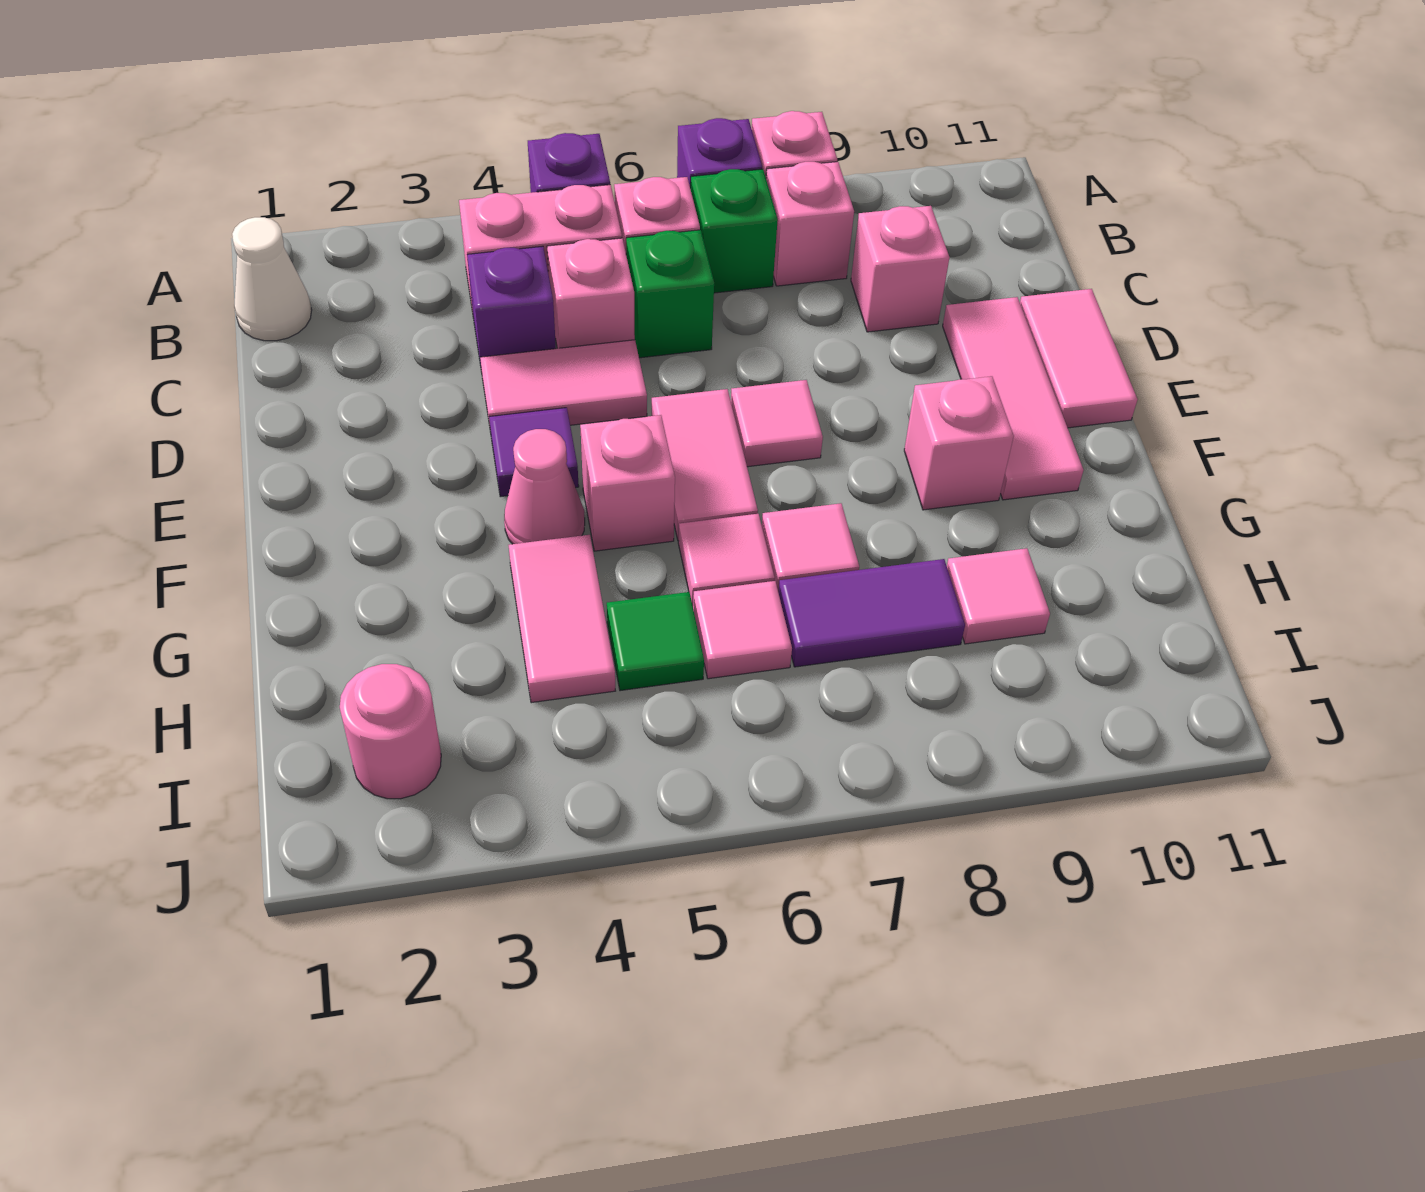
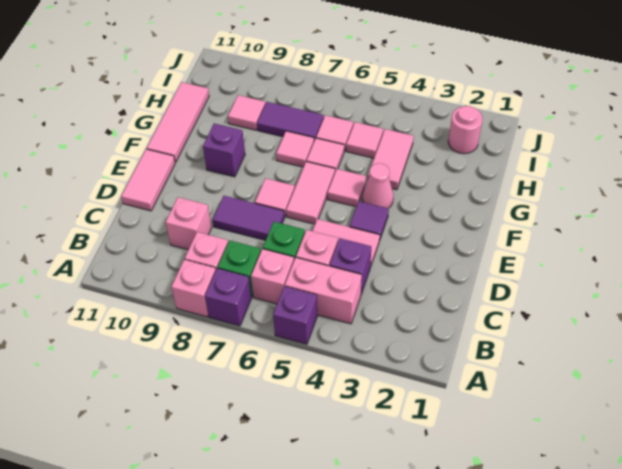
white 1x1 cone [232,217,312,341] -> none
none -> purple 1x2 tile [213,196,285,240]
pink 1x3 tile [943,297,1084,500] -> pink 1x3 tile moved to [147,82,209,162]
pink 1x1 brick [580,415,675,551] -> pink 1x1 tile [327,169,366,207]
pink 1x1 brick [904,376,1014,510] -> purple 1x1 brick [203,123,245,177]
green 1x1 tile [607,592,704,691] -> pink 1x1 tile [346,122,383,158]

